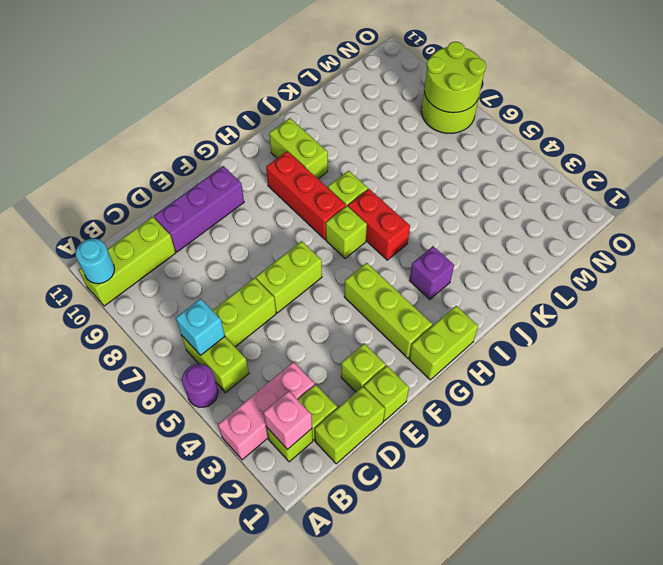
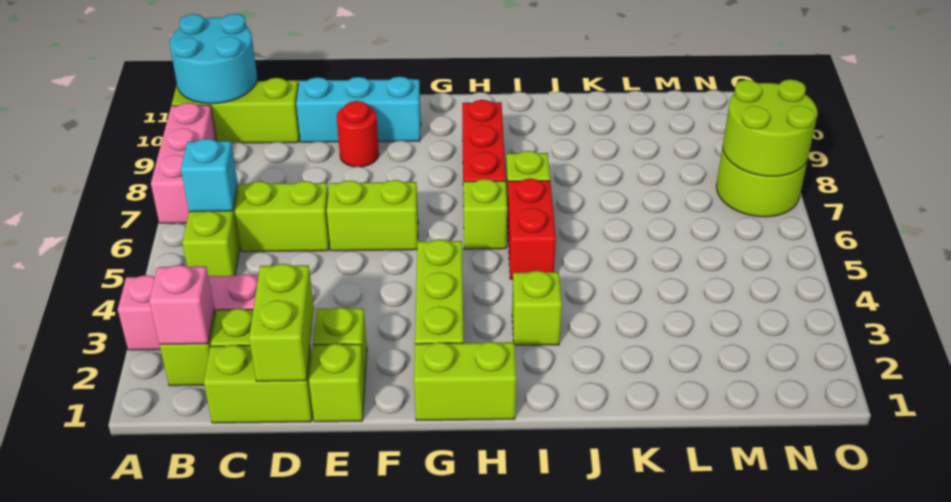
purple 1x1 round brick [182,364,218,407] -> none
none -> pink 1x3 brick [151,103,217,223]
cyan 1x1 round brick [76,239,114,284] -> cyan 2x2 round brick [170,14,257,104]
purple 1x3 brick [154,166,244,252] -> cyan 1x3 brick [296,77,421,142]
none -> red 1x1 round brick [337,101,379,167]
purple 1x1 brick [409,246,454,299] -> lime 1x1 brick [512,271,562,345]
lime 1x2 brick [269,118,328,179] -> lime 1x2 brick moved to [249,264,314,381]

